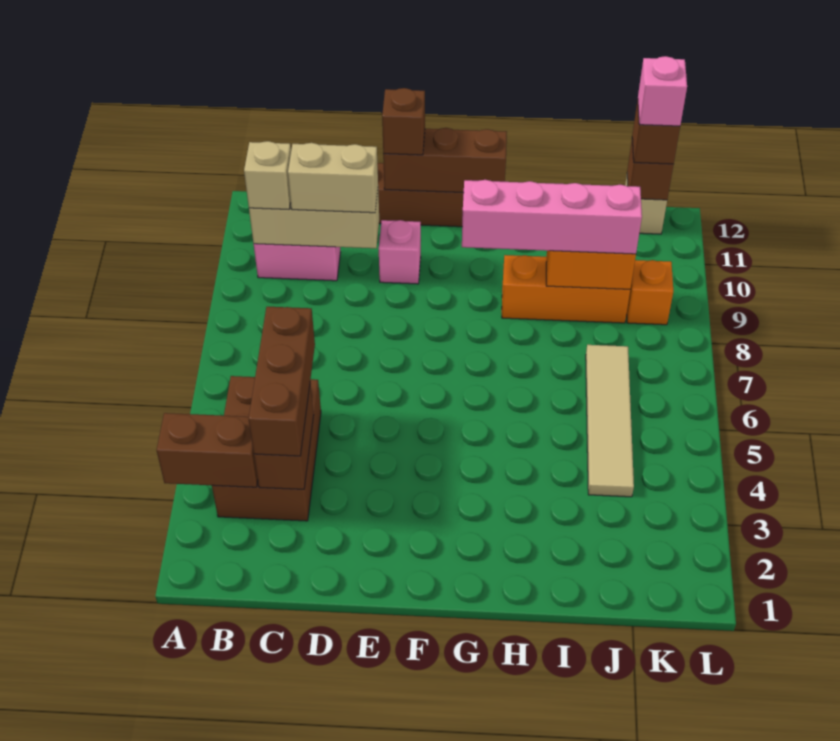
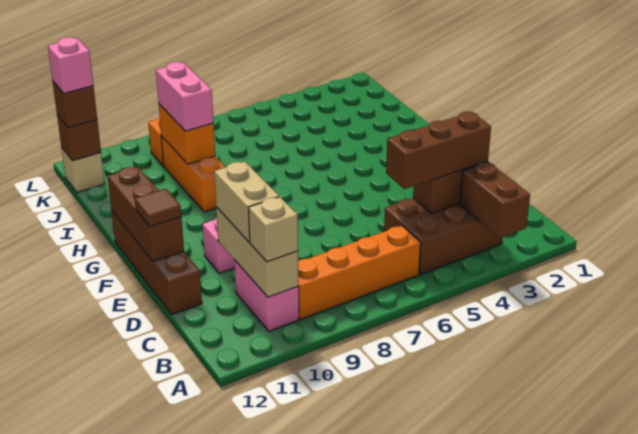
none -> orange 1x4 brick [298,226,421,319]
brown 1x1 brick [382,88,425,155] -> brown 1x1 tile [135,189,181,227]
pink 1x4 brick [462,180,642,254] -> pink 1x2 brick [156,62,214,131]
tan 1x4 tile [586,345,634,497] -> none

